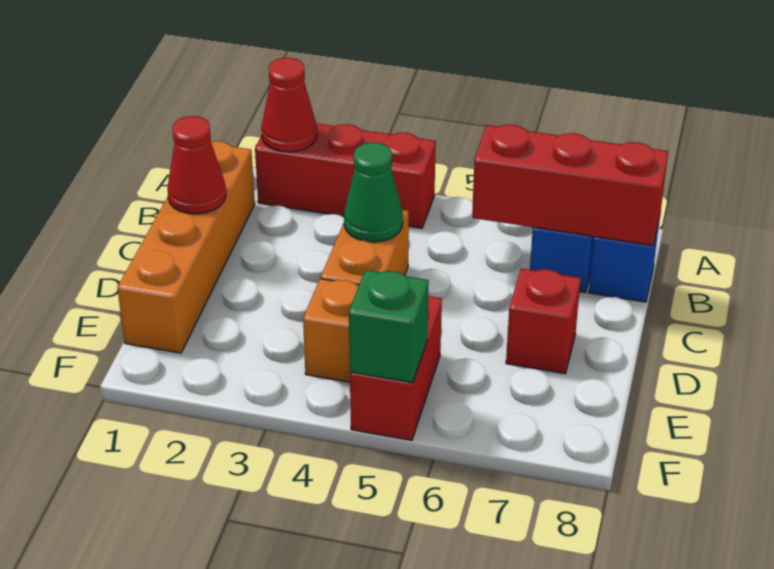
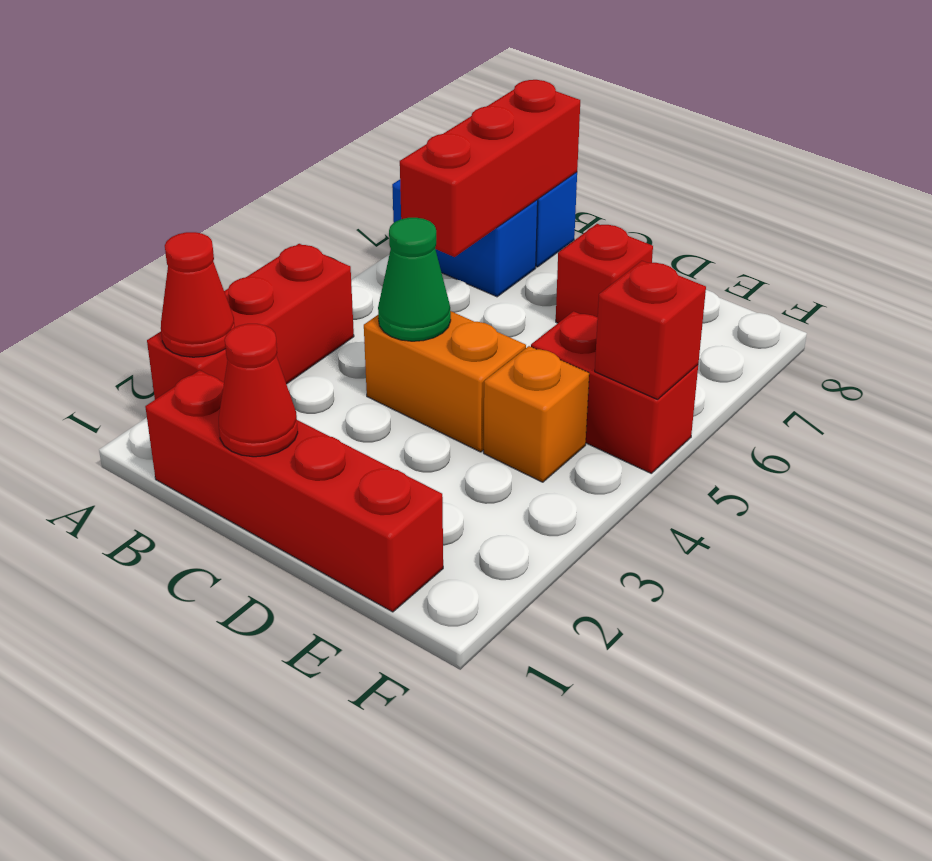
orange 1x4 brick [117,141,255,353] -> red 1x4 brick [145,370,443,612]
green 1x1 brick [349,270,429,383] -> red 1x1 brick [595,261,706,399]

